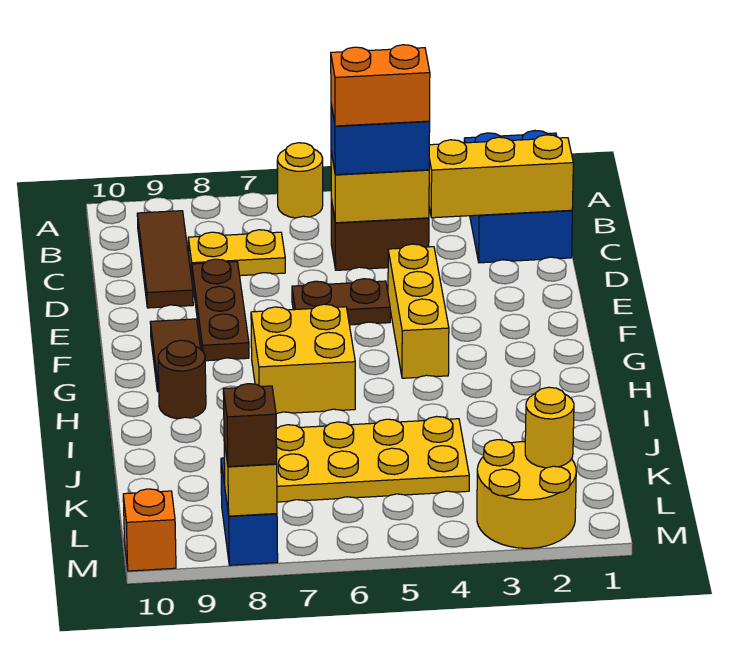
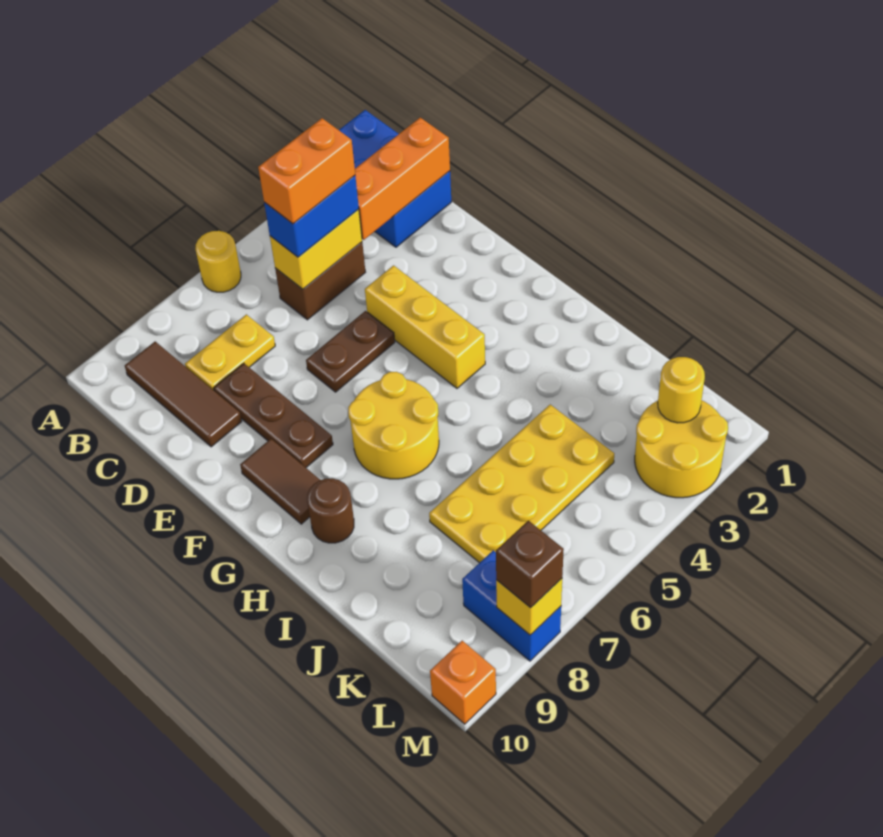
yellow 1x3 brick [429,135,573,218] -> orange 1x3 brick [355,118,450,240]
yellow 2x2 brick [251,304,355,414] -> yellow 2x2 round brick [348,372,439,479]

